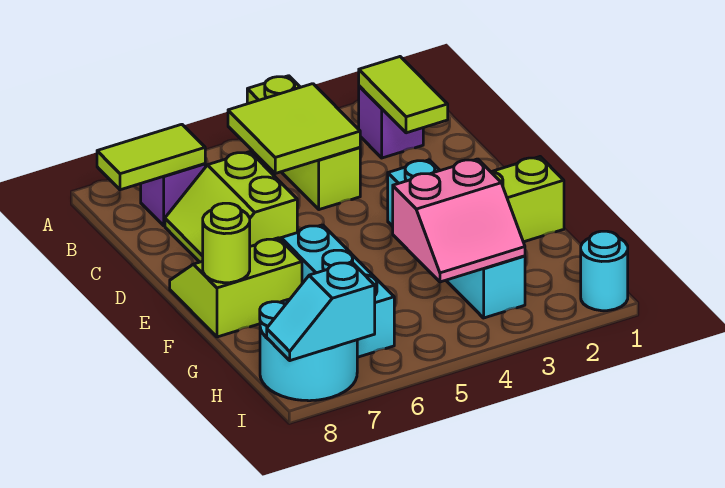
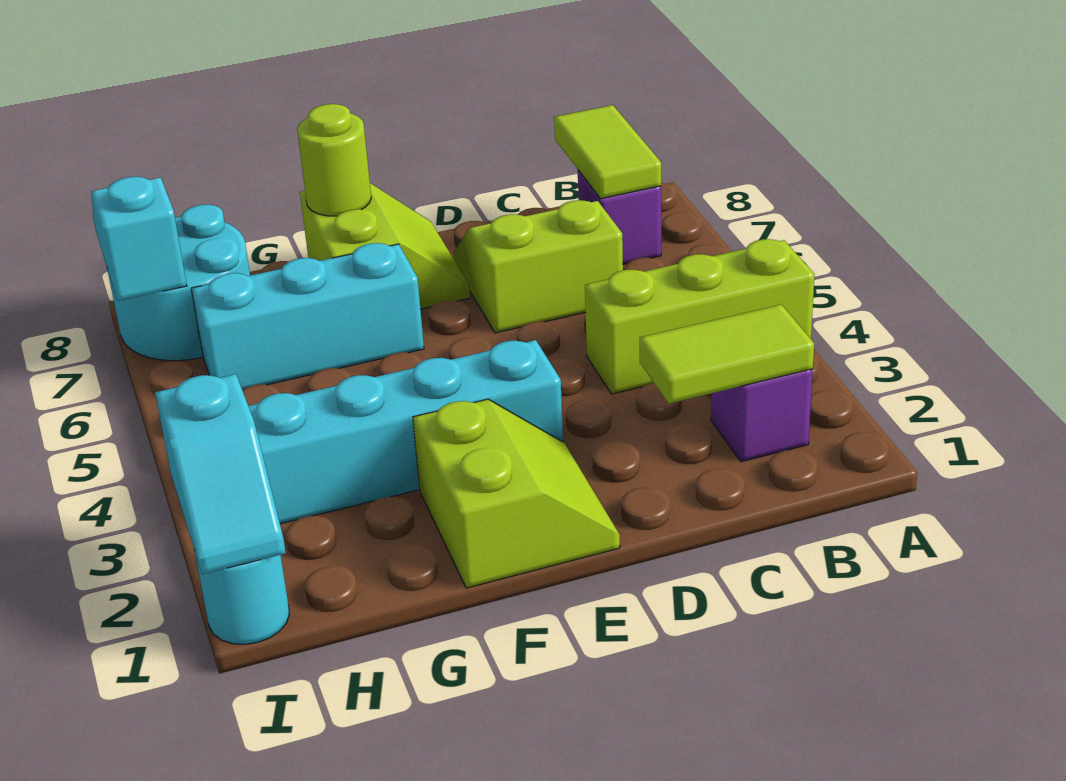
lime 2x2 tile [228,84,360,173] -> none
pink 2x2 slope [393,159,525,282] -> none
none -> cyan 1x2 slope [155,374,286,574]

